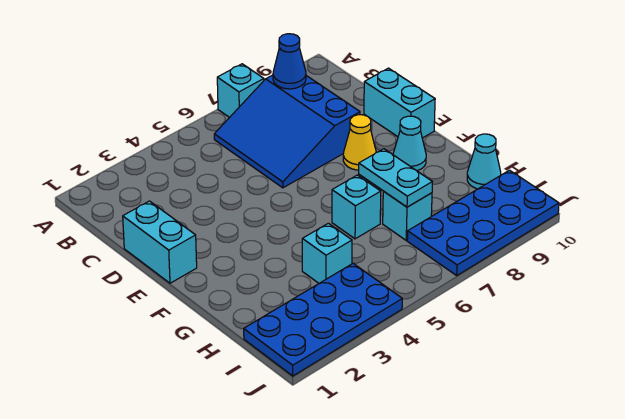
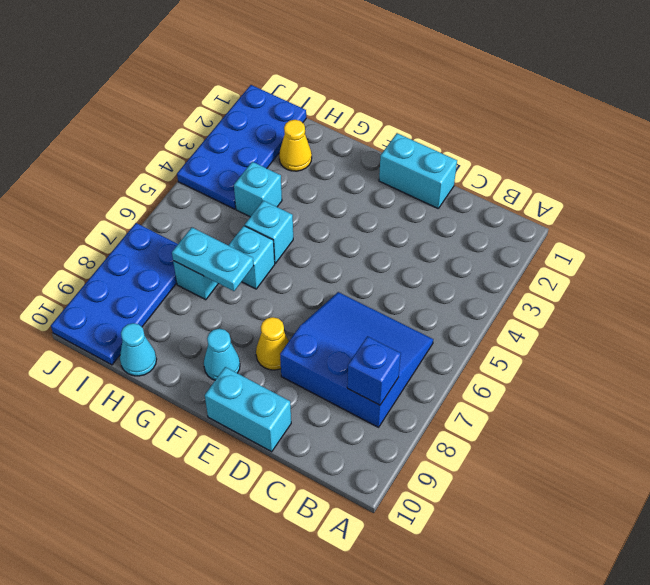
cyan 1x1 brick [217,64,264,118] -> cyan 1x1 brick moved to [245,201,293,263]
blue 1x1 cone [273,34,306,89] -> blue 1x1 brick [347,336,401,405]
none -> yellow 1x1 cone [279,120,312,171]

